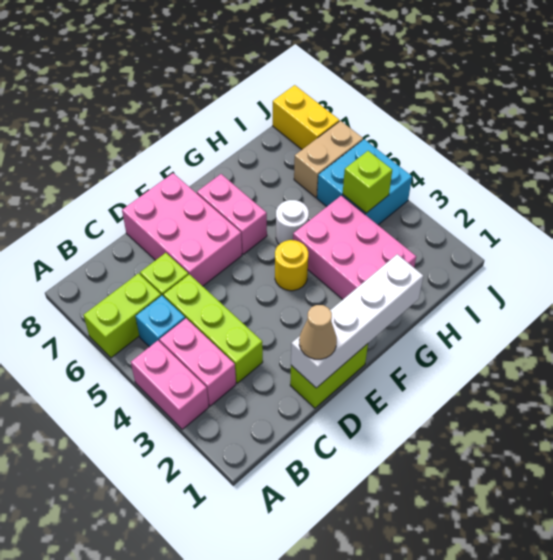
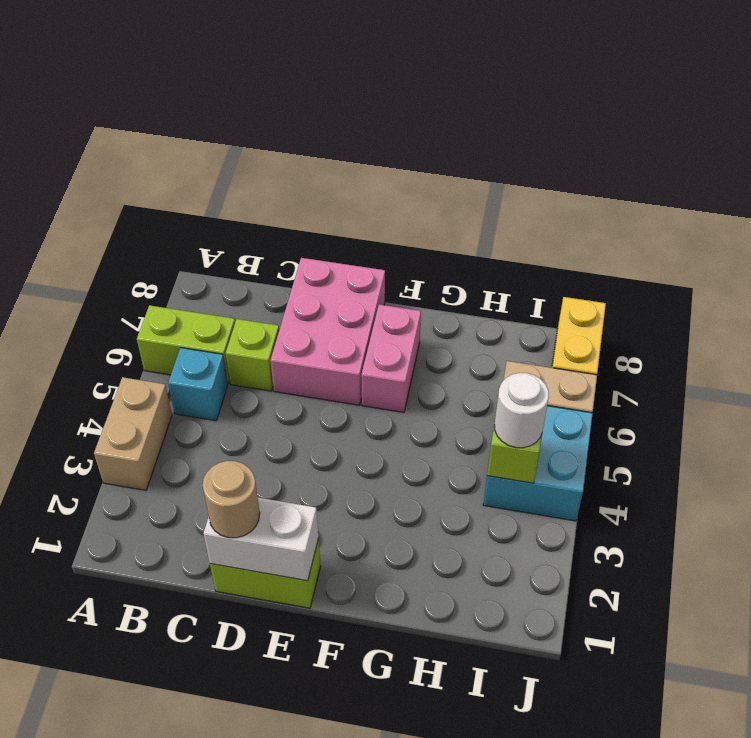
pink 1x2 brick [131,341,209,429] -> tan 1x2 brick [94,377,172,490]
pink 1x2 brick [159,318,236,406] -> none
lime 1x3 brick [163,274,263,383] -> none
white 1x4 brick [291,254,423,388] -> white 1x2 brick [204,498,318,581]
tan 1x1 cone [299,305,337,359] -> tan 1x1 round brick [203,461,260,538]
yellow 1x1 round brick [275,240,308,291] -> none
pink 2x3 brick [293,195,416,300] -> none
white 1x1 round brick [276,200,309,244] -> white 1x1 round brick moved to [495,373,549,448]

